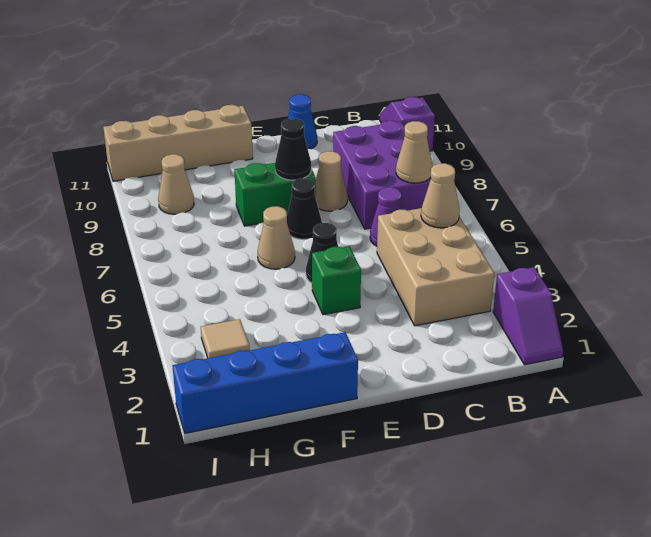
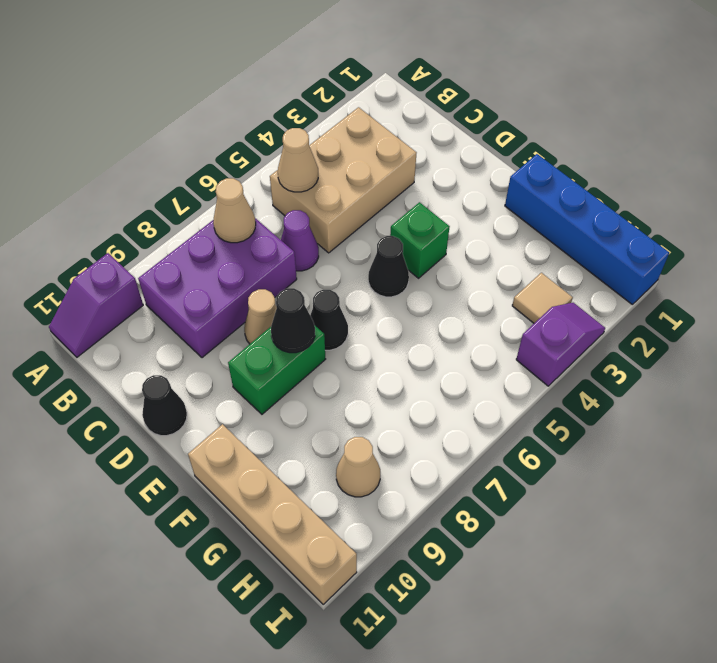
purple 1x2 slope [493,267,563,365] -> purple 1x2 slope moved to [516,303,605,386]
blue 1x1 cone [288,94,317,149] -> black 1x1 cone [142,375,187,436]
green 1x2 brick [234,163,316,226] -> green 1x2 brick turned to [228,326,325,414]
tan 1x1 cone [258,206,295,269] -> none

